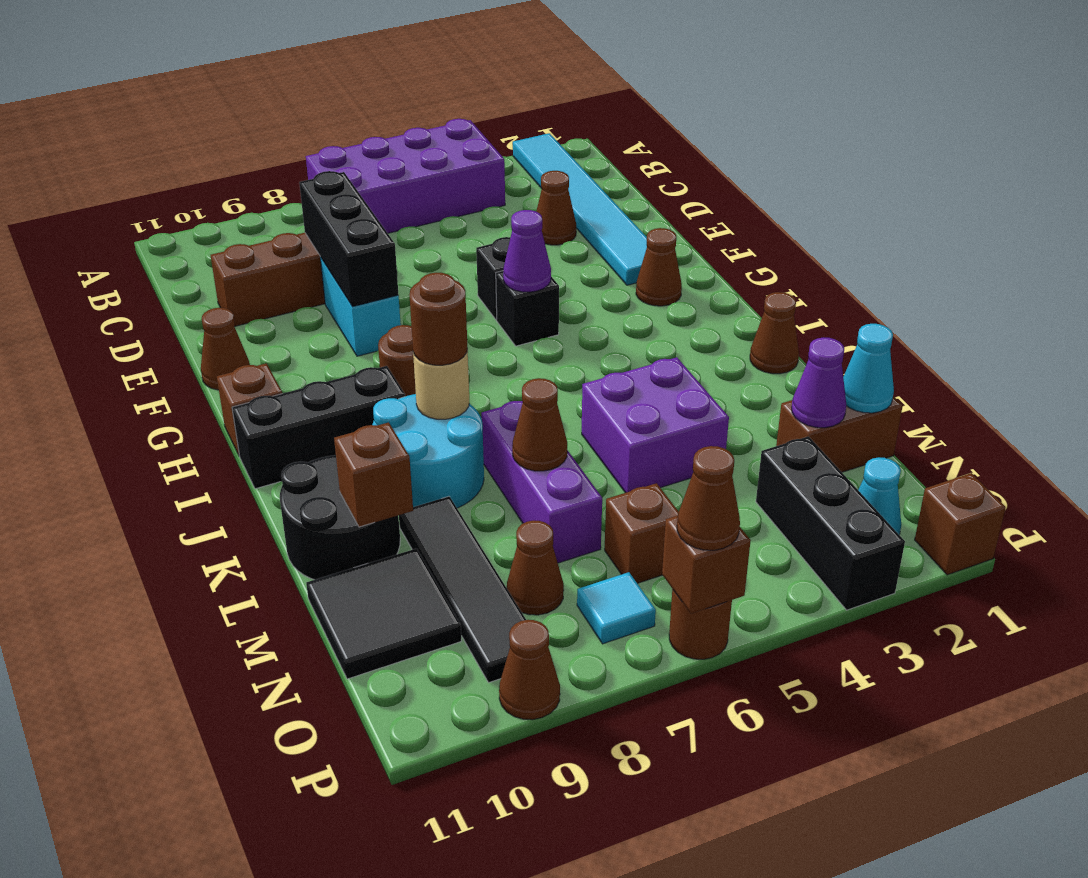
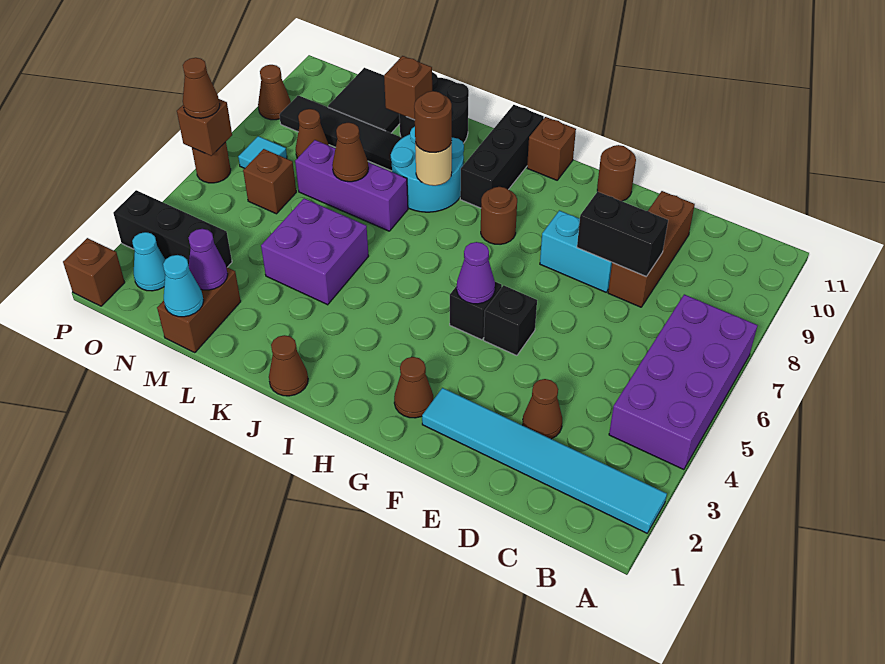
black 1x3 brick [299,171,398,307] -> black 1x2 brick [577,192,668,277]
brown 1x1 cone [201,308,250,390] -> brown 1x1 round brick [597,145,636,201]

